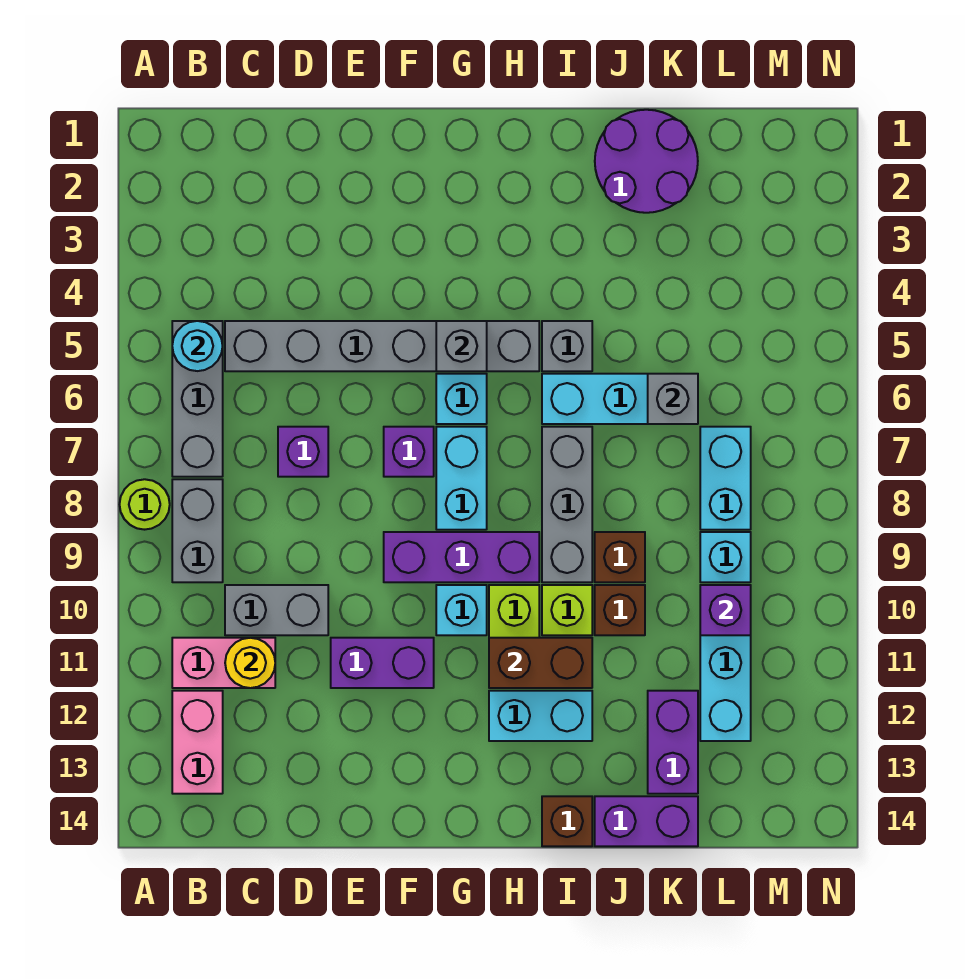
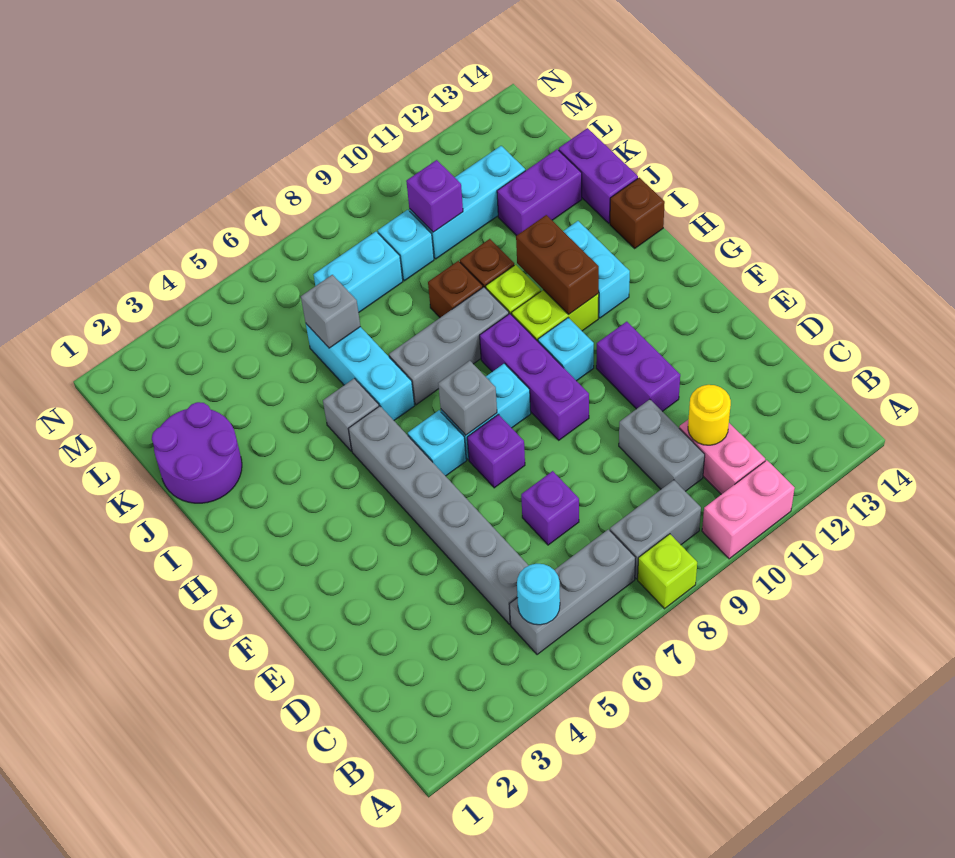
lime 1x1 round brick [120,479,170,530] -> lime 1x1 brick [638,534,697,609]
pink 1x2 brick [172,691,223,794] -> pink 1x2 brick moved to [702,460,795,559]
grey 1x1 brick [436,321,487,371] -> grey 1x1 brick moved to [438,361,497,435]

